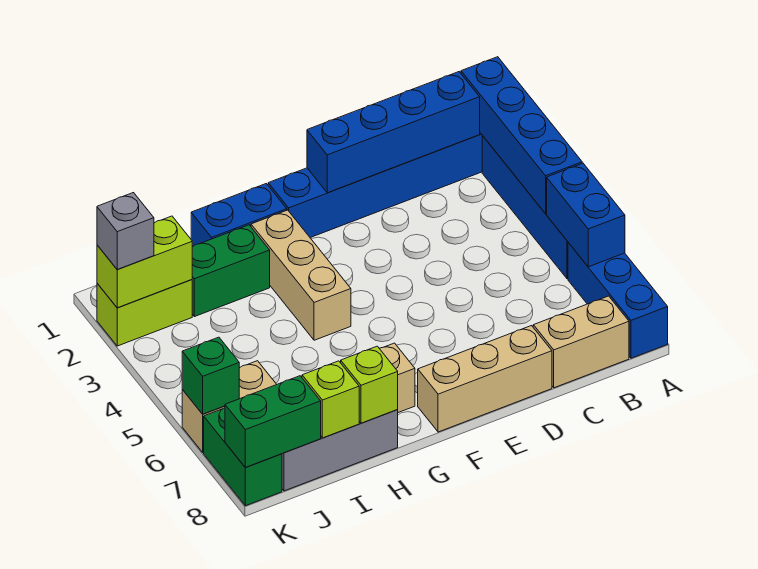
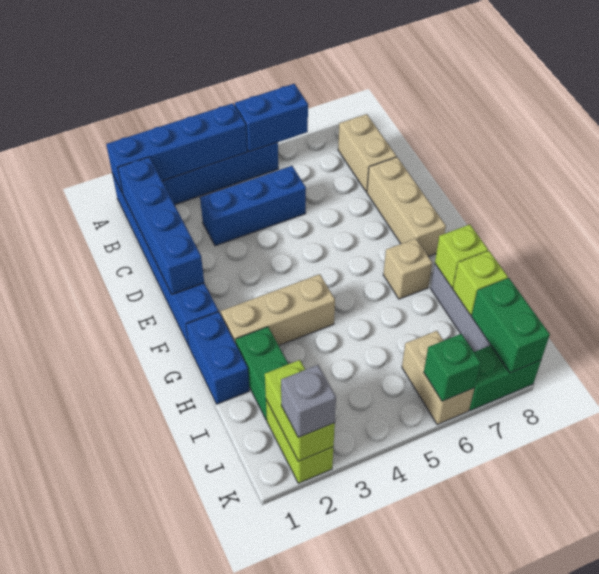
blue 1x3 brick [568,243,668,358] -> blue 1x3 brick moved to [200,166,306,246]

